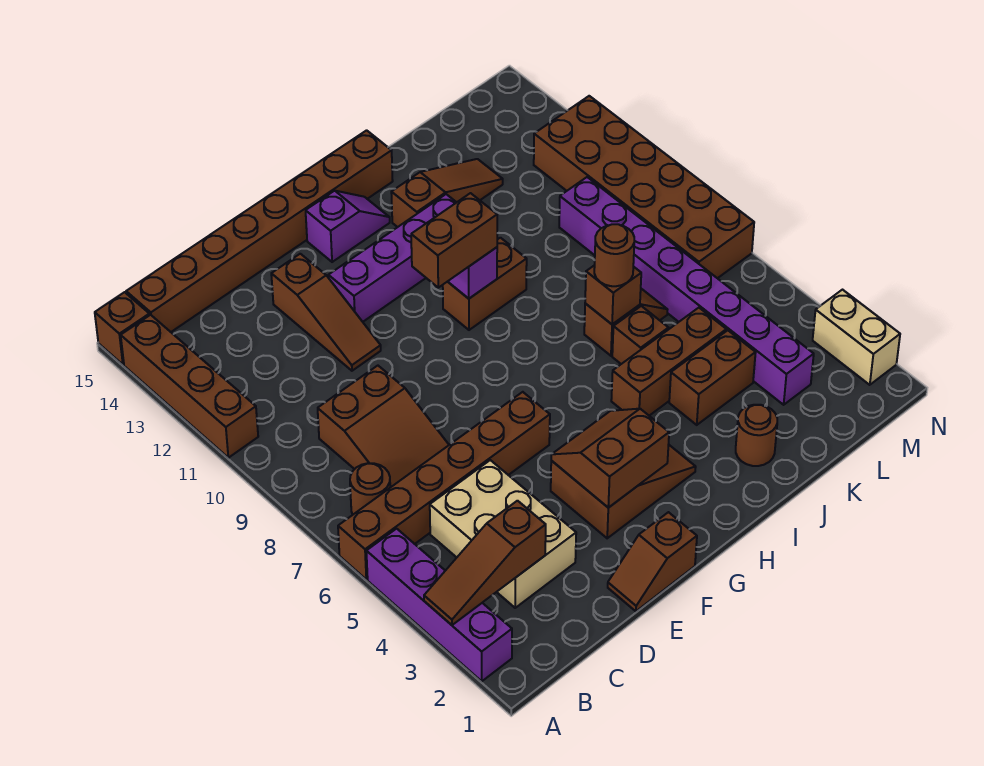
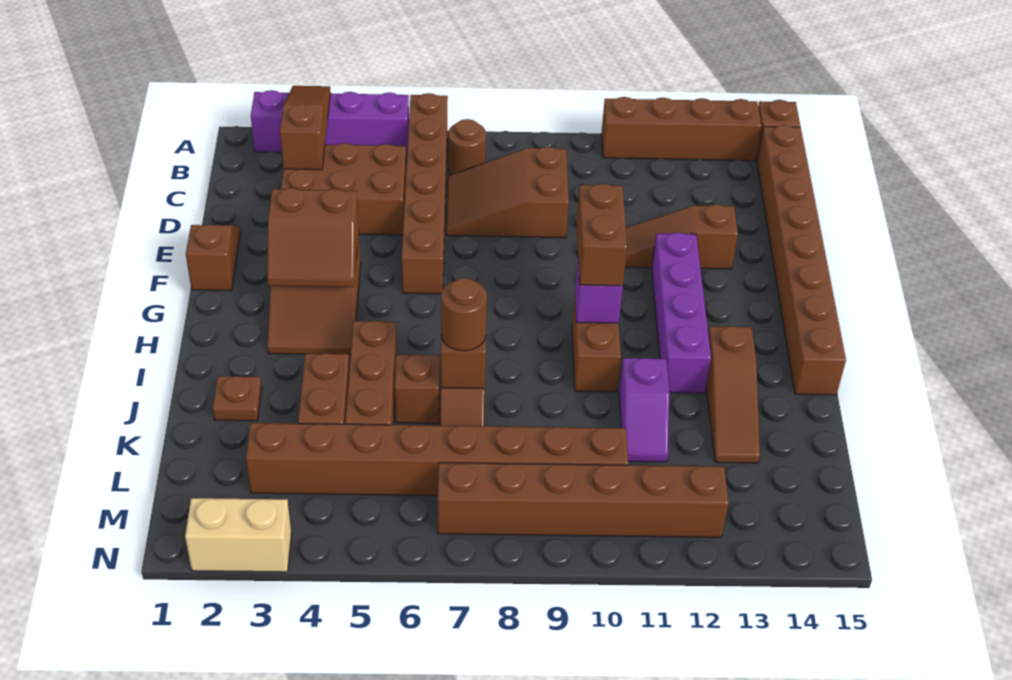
tan 2x3 brick [430,460,576,608] -> brown 2x3 brick [281,143,406,235]
brown 2x2 slope [551,409,669,508] -> brown 2x2 slope turned to [267,188,359,287]
purple 1x2 slope [306,191,390,262] -> purple 1x2 slope moved to [619,358,669,462]
brown 1x1 round brick [736,405,777,466] -> brown 1x1 plate [213,376,262,421]
purple 1x8 brick [559,177,814,405] -> brown 1x8 brick [246,423,628,496]
brown 2x6 brick [534,96,754,278] -> brown 1x6 brick [438,463,729,537]

